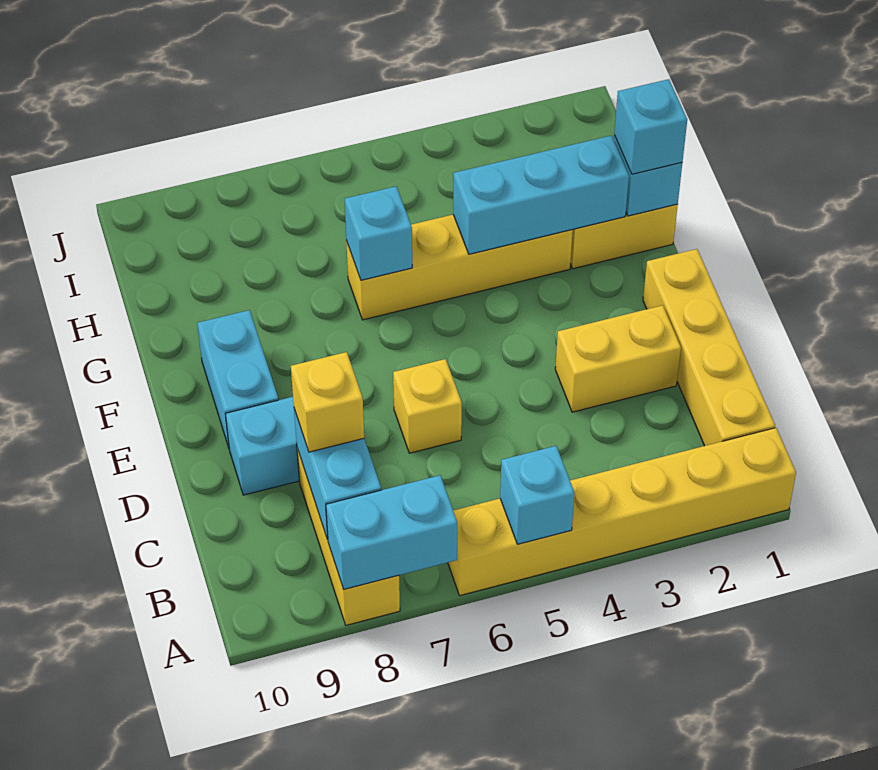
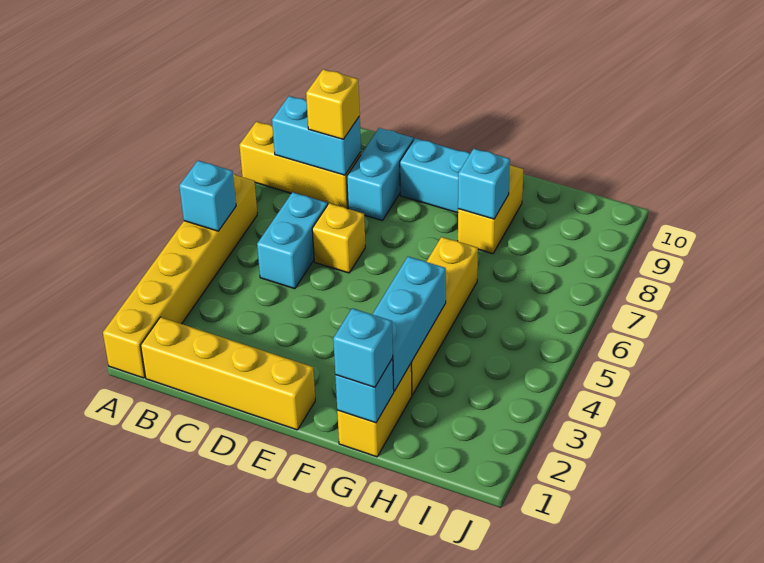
cyan 1x2 brick [326,475,457,589] -> cyan 1x2 brick moved to [257,192,327,289]
yellow 1x2 brick [555,305,681,412] -> yellow 1x2 brick moved to [458,165,523,254]
cyan 1x1 brick [345,186,412,280] -> cyan 1x1 brick moved to [458,149,510,219]

